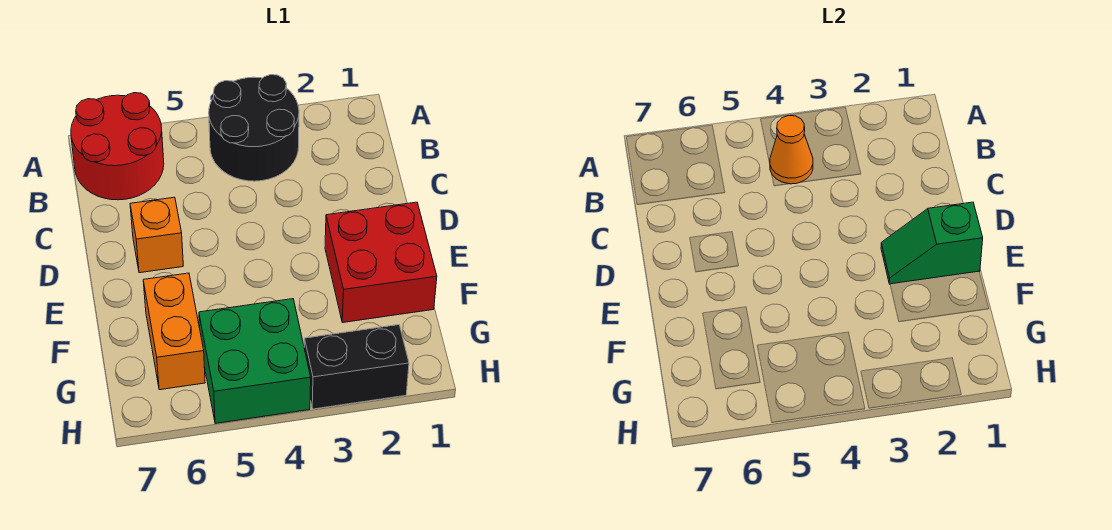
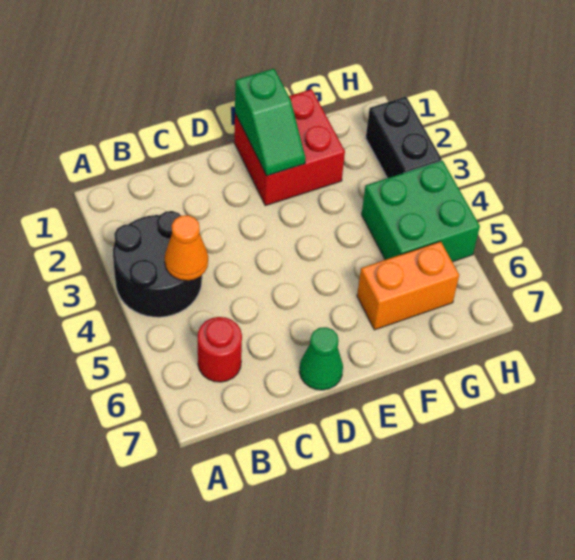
red 2x2 round brick [71,93,164,200] -> red 1x1 round brick [198,317,242,382]
orange 1x1 brick [130,197,183,273] -> none
none -> green 1x1 cone [299,327,343,390]

